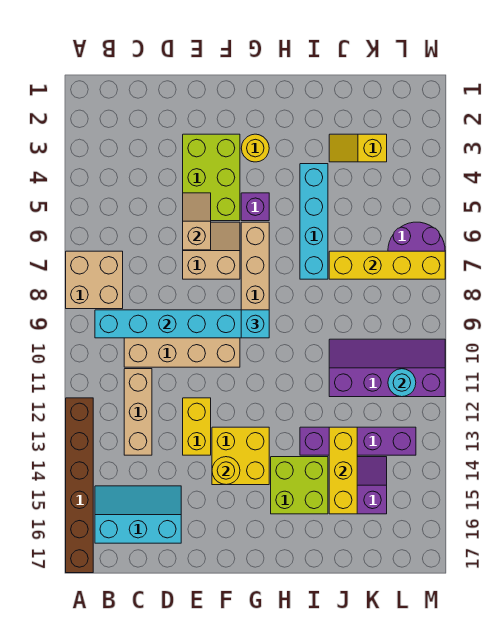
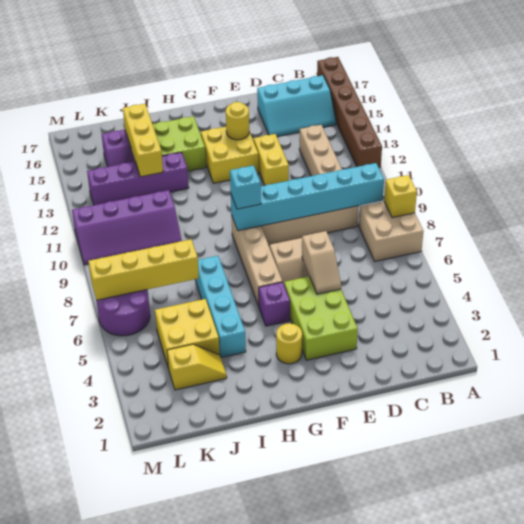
none -> yellow 1x1 brick [384,175,417,218]
none -> yellow 2x2 brick [155,299,220,368]
cyan 1x1 round brick [388,369,416,397] -> none

